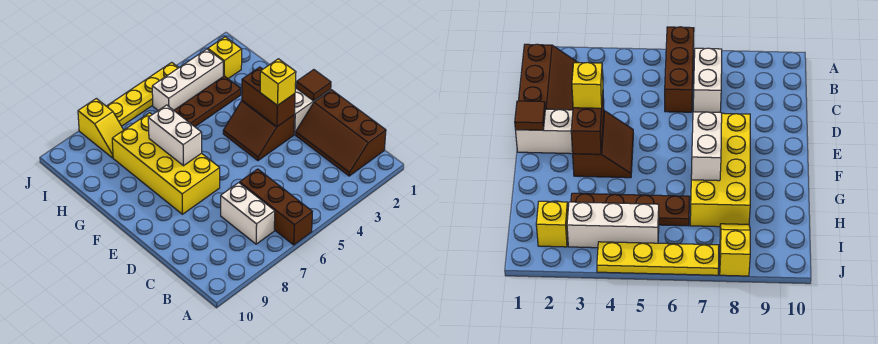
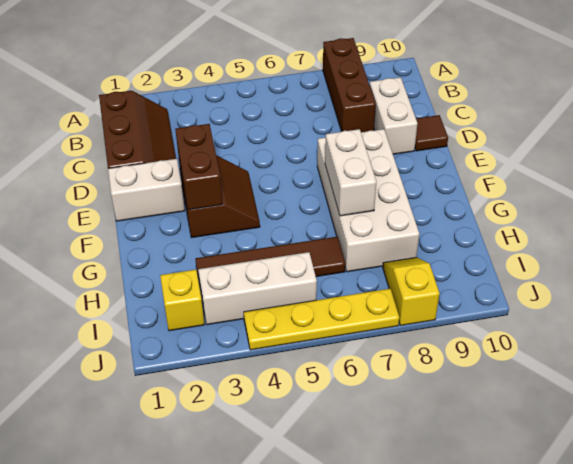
brown 1x3 brick [240,169,312,245] -> brown 1x3 brick moved to [323,38,376,132]
white 1x2 brick [221,183,275,244] -> white 1x2 brick moved to [370,77,418,154]
brown 1x1 tile [296,70,331,101] -> brown 1x1 tile moved to [415,115,448,151]
yellow 1x1 brick [260,59,296,106] -> none
yellow 2x4 brick [112,113,220,214] -> white 2x4 brick [317,129,419,272]
brown 1x4 plate [174,76,241,127] -> brown 1x4 tile [195,237,345,291]

